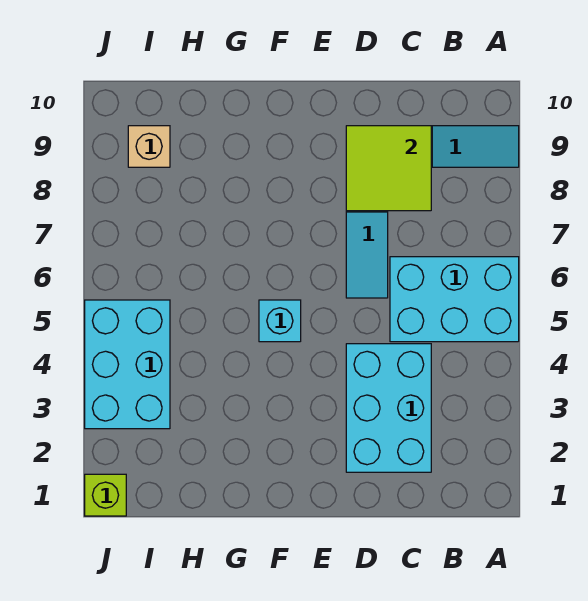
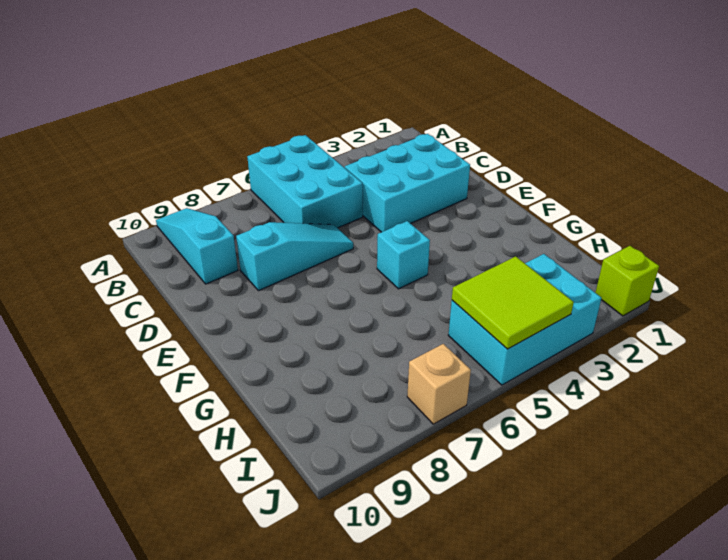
lime 2x2 tile [346,126,431,211] -> lime 2x2 tile moved to [452,256,574,349]
tan 1x1 brick [128,126,170,167] -> tan 1x1 brick moved to [407,344,471,424]

